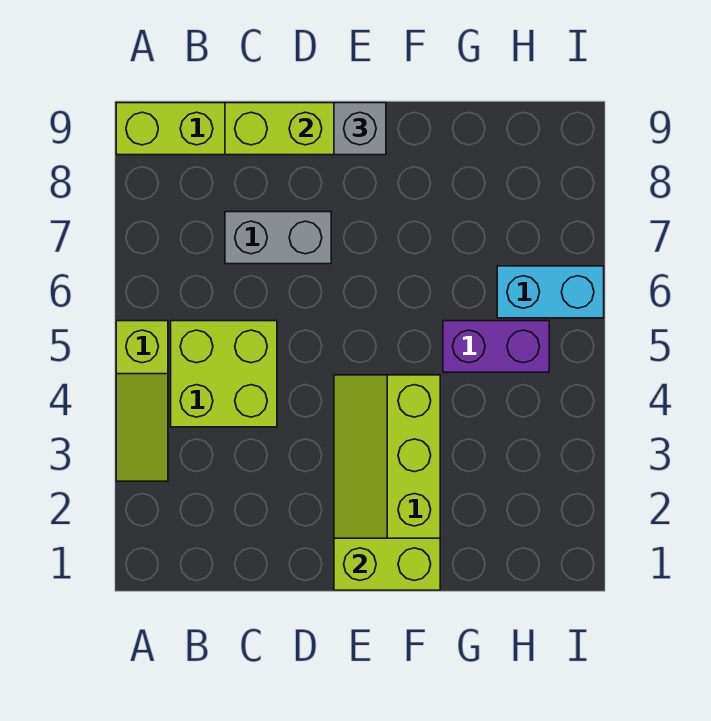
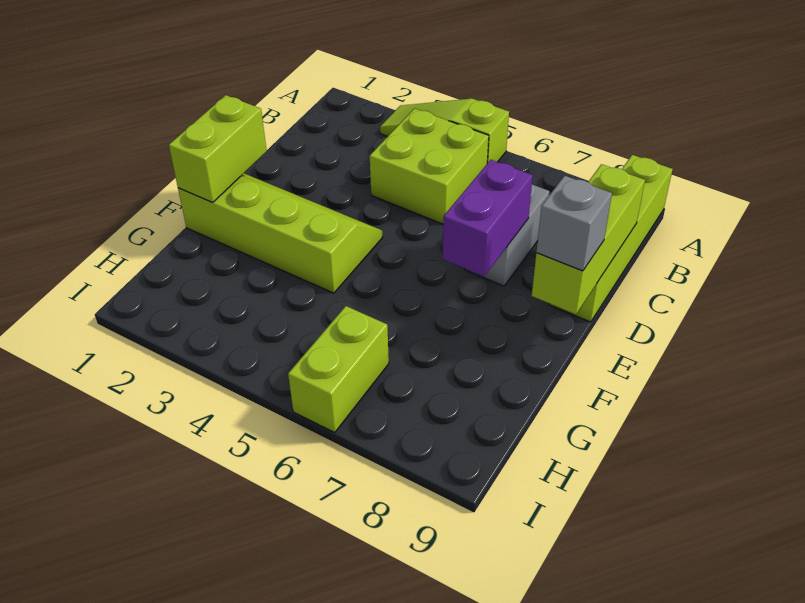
purple 1x2 brick [443,321,549,372] -> purple 1x2 brick moved to [443,160,533,276]
cyan 1x2 brick [497,266,604,318] -> lime 1x2 brick [288,306,389,432]

